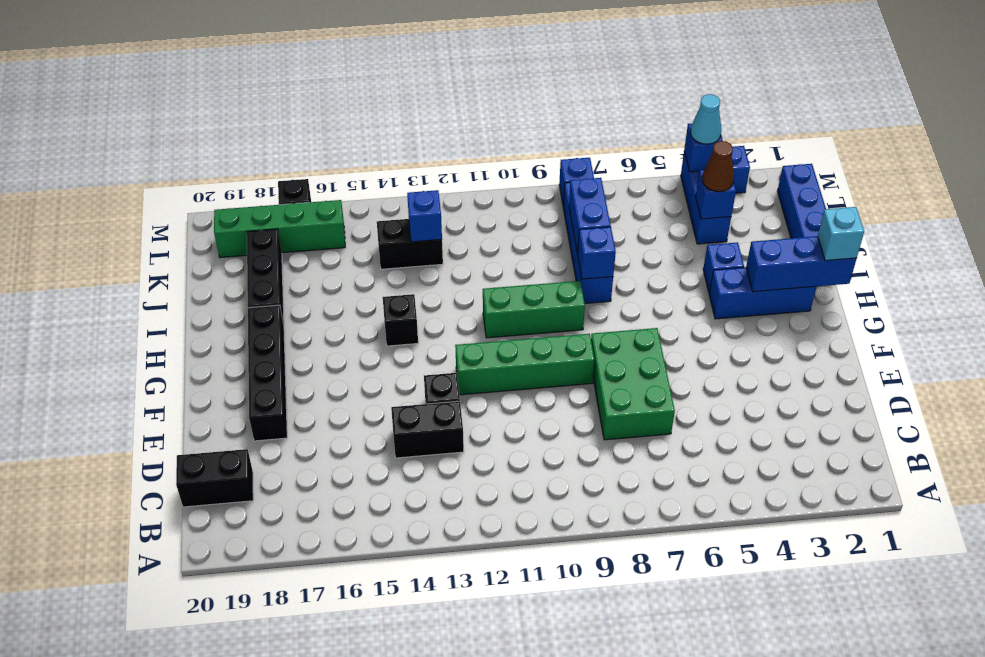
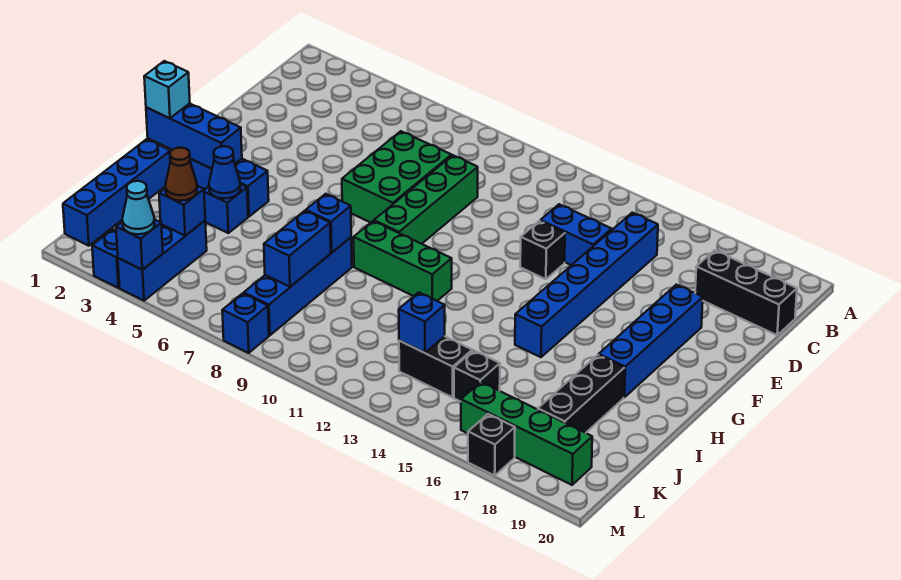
none -> blue 1x6 brick [515,213,658,357]
black 1x2 brick [176,449,253,507] -> black 1x3 brick [695,250,797,335]
black 1x2 brick [391,401,464,458] -> blue 1x2 brick [540,204,612,265]
black 1x4 brick [248,305,287,441] -> blue 1x4 brick [599,285,703,397]
green 1x4 brick [455,334,595,395] -> green 1x4 brick turned to [374,155,478,244]
black 1x1 brick [383,294,418,346] -> black 1x1 brick moved to [454,350,500,402]
none -> blue 1x1 cone [209,146,241,199]

